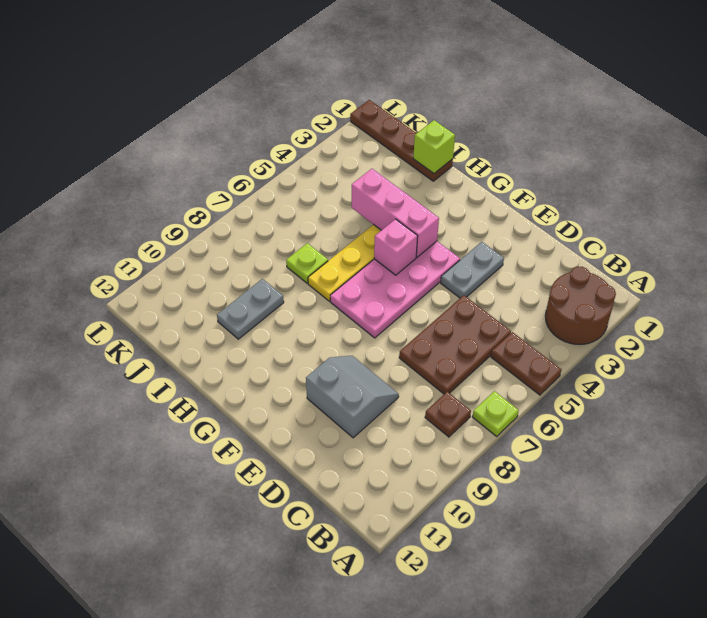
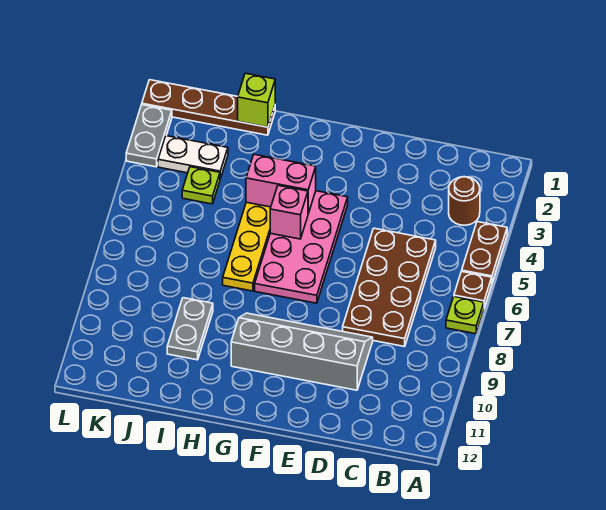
brown 2x2 round brick [545,267,616,344] -> brown 1x1 round brick [449,177,480,225]
brown 1x2 plate [491,332,561,395] -> brown 1x2 plate turned to [462,222,507,282]
brown 1x1 plate [425,392,471,437] -> brown 1x1 plate moved to [454,271,492,308]
brown 2x3 plate [399,295,511,394] -> brown 2x4 plate [343,228,436,347]
grey 2x2 slope [306,356,399,438] -> grey 2x4 slope [231,313,373,390]
grey 1x2 plate [441,242,504,298] -> grey 1x2 plate moved to [126,105,172,167]
pink 1x3 brick [352,169,439,257] -> pink 1x2 brick [246,154,316,214]
lime 1x1 plate [286,243,328,283] -> lime 1x1 plate moved to [182,167,220,204]
none -> white 1x2 plate [158,136,228,179]

